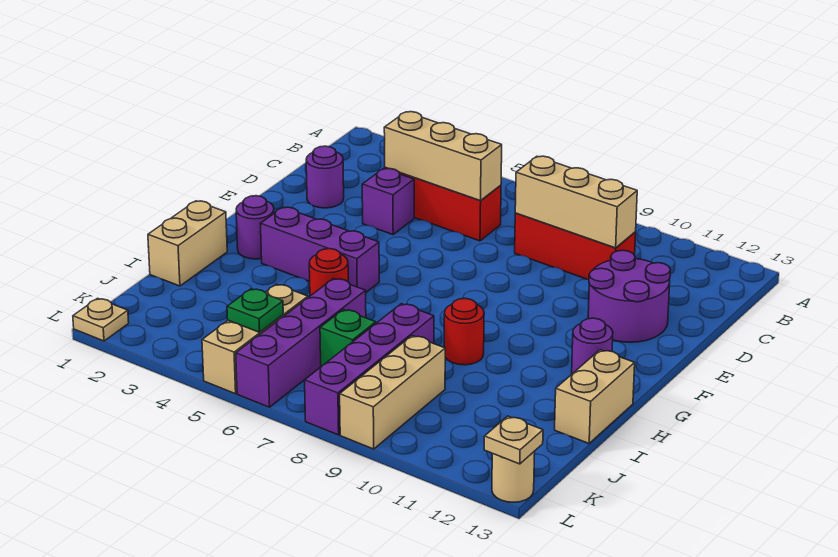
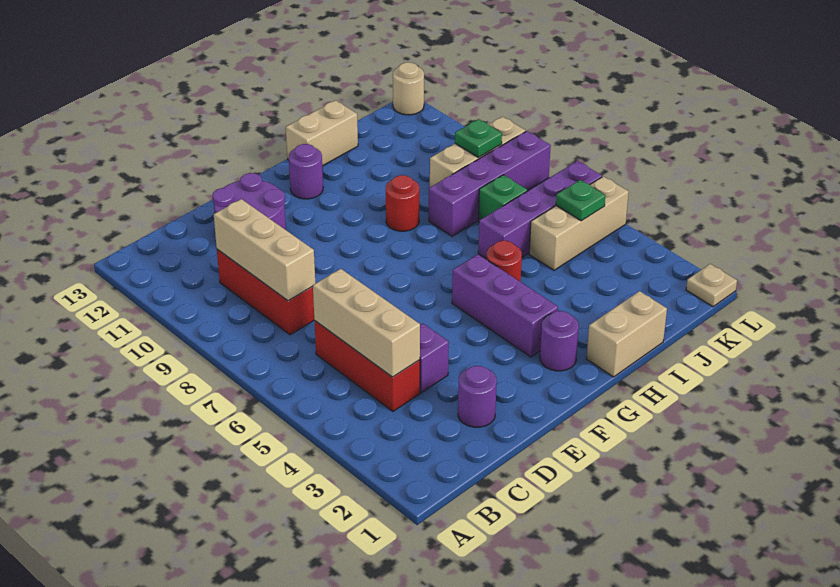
none -> green 1x1 plate [455,119,502,157]
tan 1x1 plate [484,416,543,464] -> none

